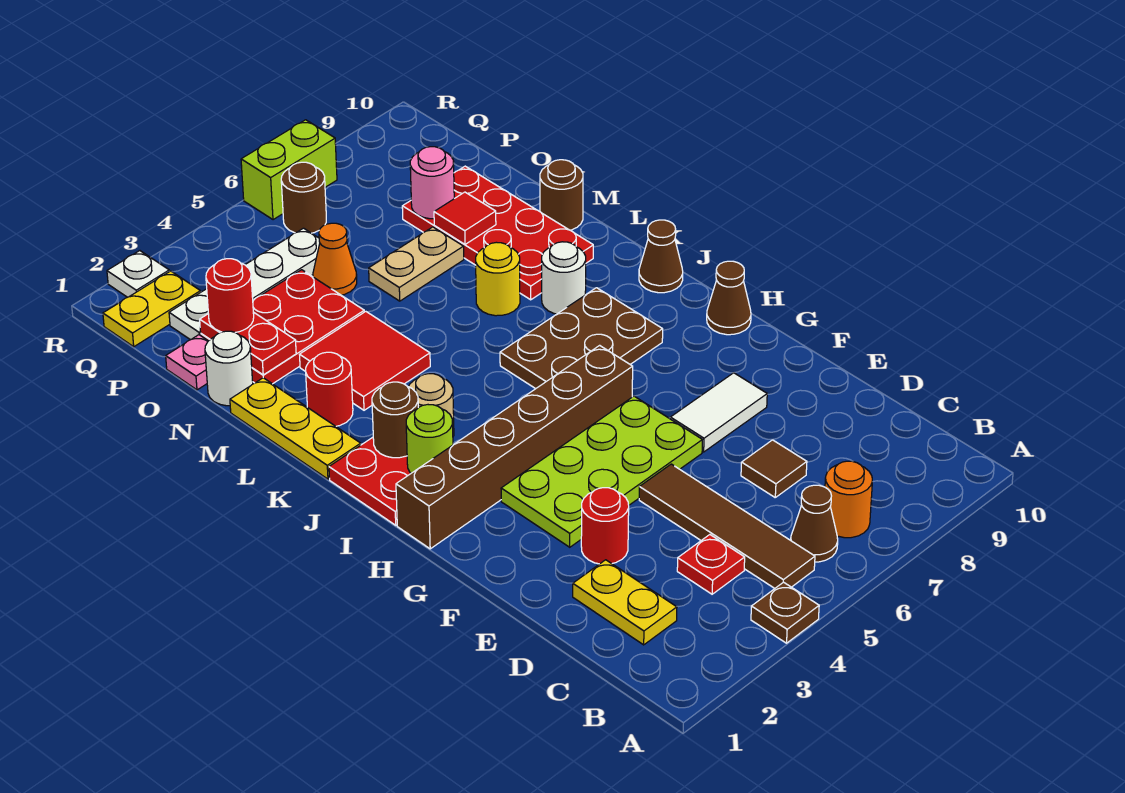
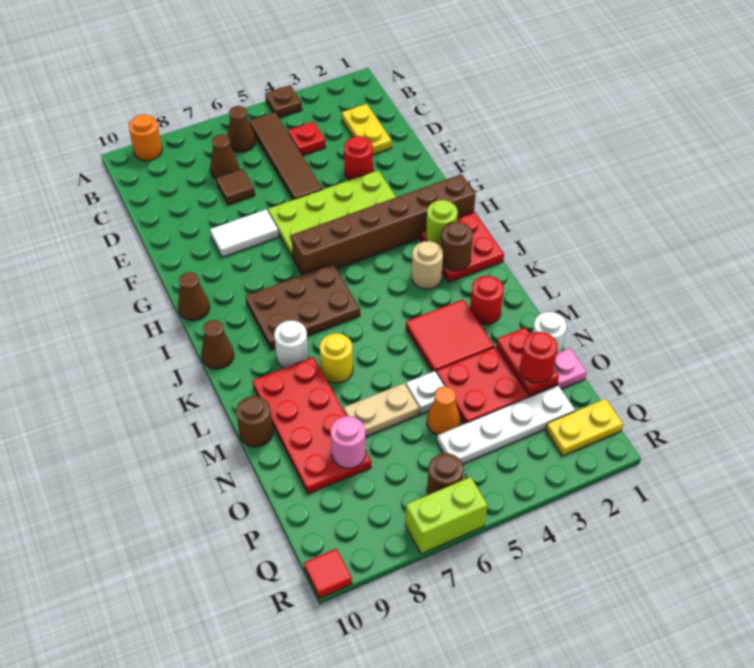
orange 1x1 round brick [825,461,872,538] -> orange 1x1 round brick moved to [129,114,162,161]
none -> brown 1x1 cone [210,134,239,179]
yellow 1x3 plate [230,378,361,479] -> none
red 1x1 tile [434,192,496,244] -> red 1x1 tile moved to [304,549,352,599]
white 1x1 plate [107,251,169,297] -> white 1x1 plate moved to [406,371,445,414]

